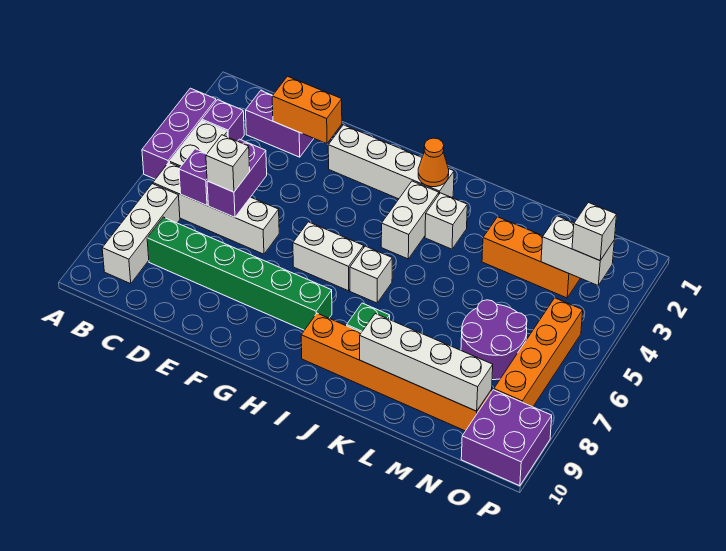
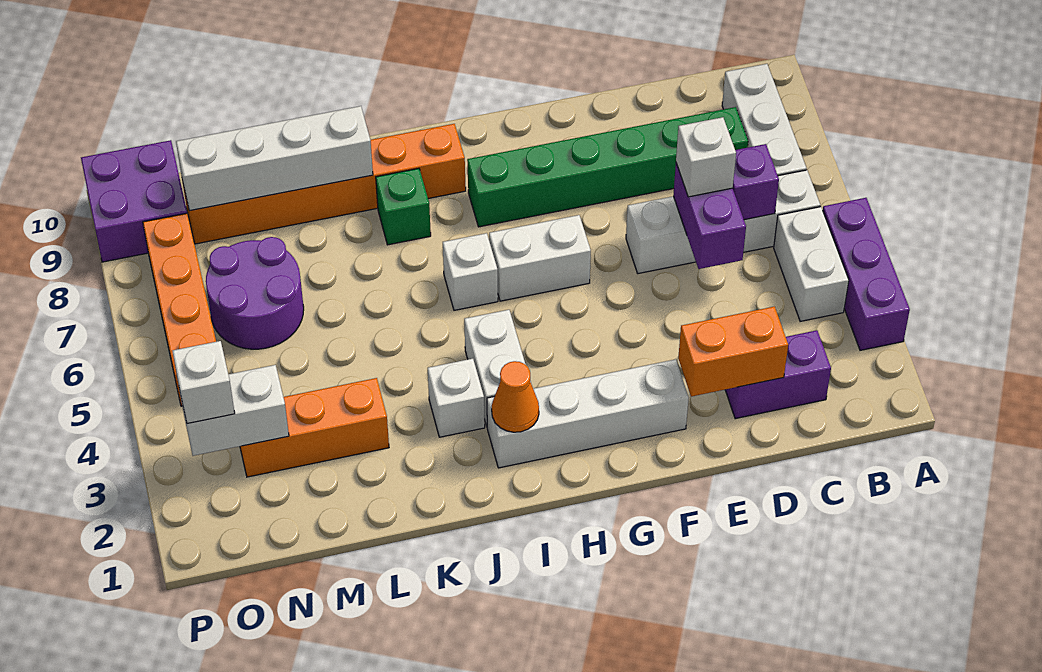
purple 1x1 brick [202,100,244,141] -> none

